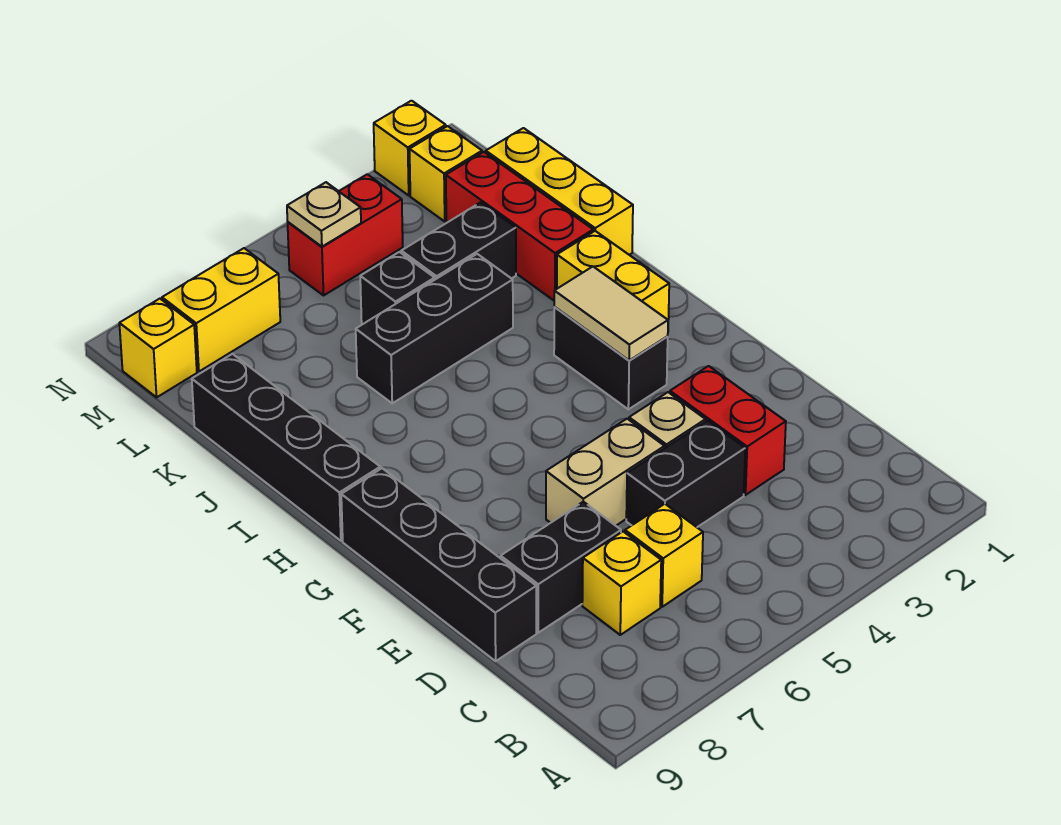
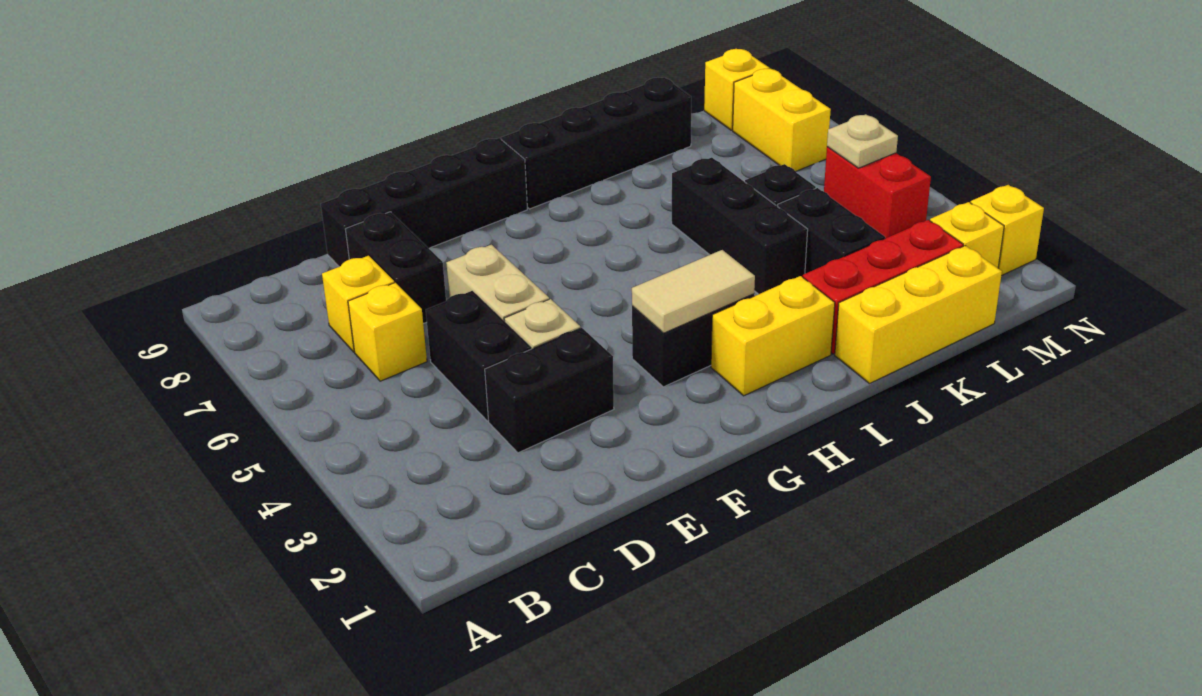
red 1x2 brick [670,366,786,495] -> black 1x2 brick [485,328,614,453]

